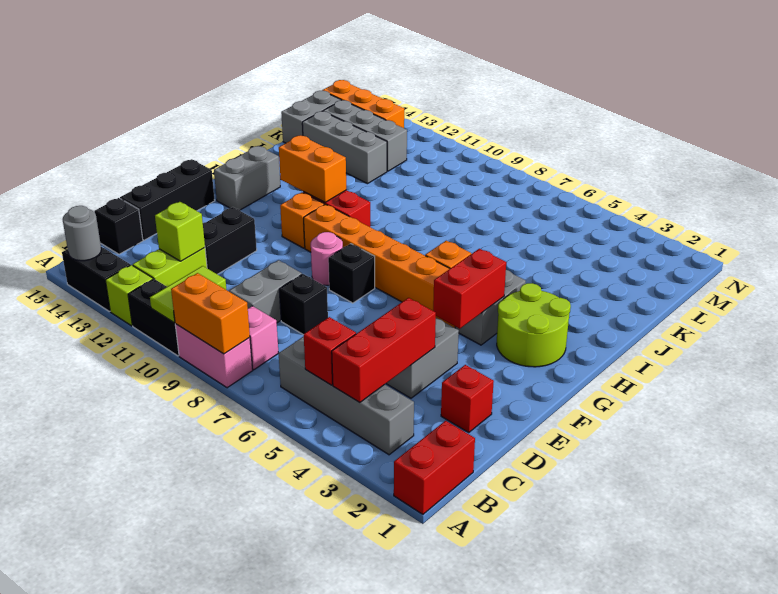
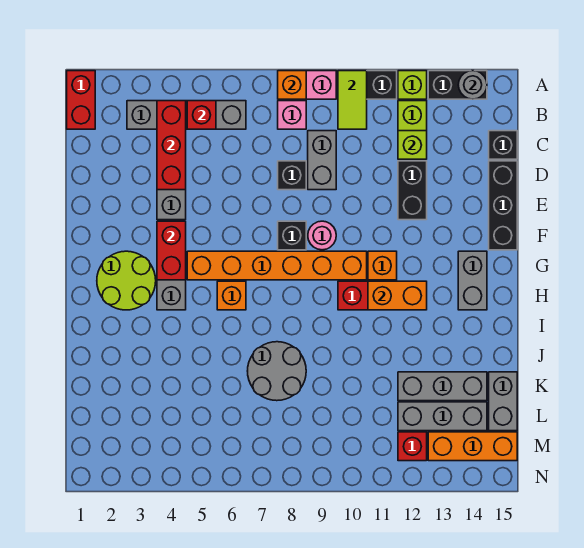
orange 1x2 brick [171,273,250,354] -> orange 1x1 brick [278,71,306,99]
red 1x1 brick [441,365,494,433] -> red 1x1 brick moved to [398,432,427,461]
none -> grey 2x2 round brick [248,342,306,401]

